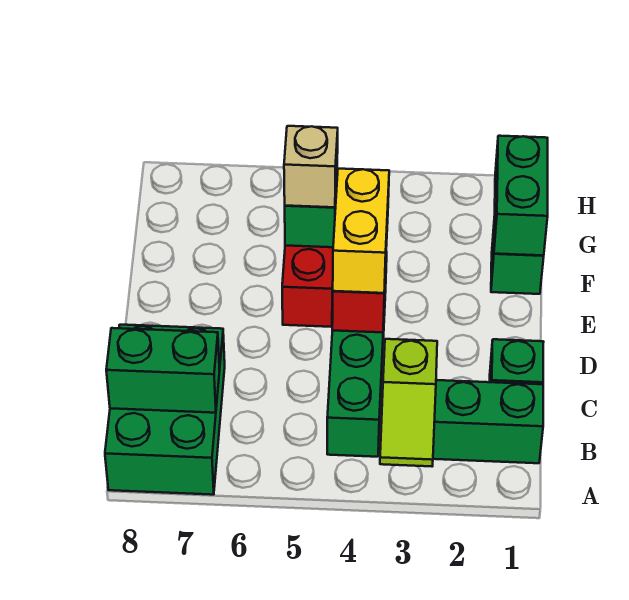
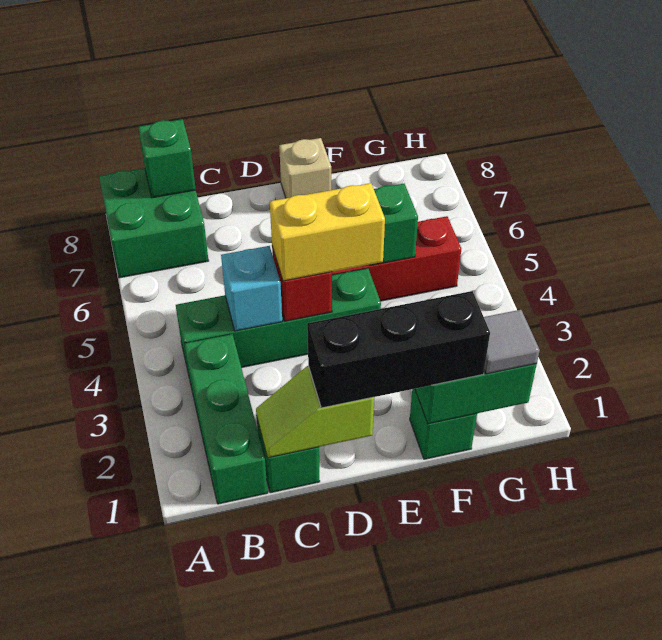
lime 1x2 slope [380,339,437,466] -> lime 1x2 slope moved to [256,366,374,458]
green 2x3 brick [105,325,225,495] -> green 2x2 brick [99,168,209,278]
green 1x2 brick [106,328,220,413] -> green 1x1 brick [138,119,196,198]
none -> cyan 1x1 brick [221,246,282,331]
none -> black 1x3 brick [307,291,490,408]
tan 1x1 brick [284,126,338,207] -> tan 1x1 brick moved to [279,138,331,198]
none -> grey 1x1 tile [484,310,540,374]

